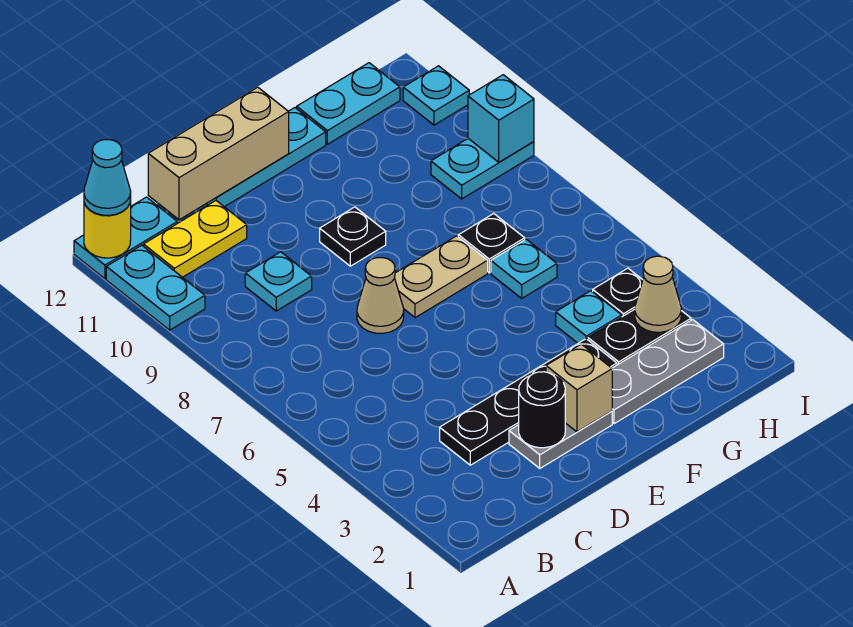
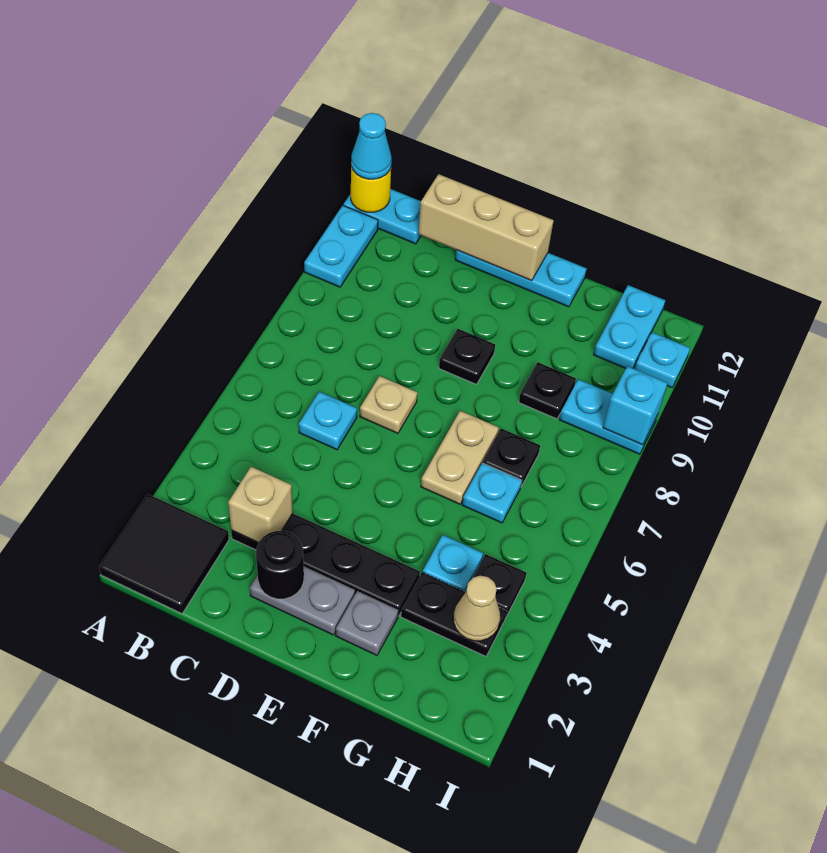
none -> black 2x2 tile [99,494,229,614]
yellow 1x2 plate [144,201,247,277] -> none
cyan 1x1 plate [245,252,312,311] -> cyan 1x1 plate moved to [299,392,357,450]
tan 1x1 cone [357,258,404,333] -> tan 1x1 plate [360,376,417,433]
tan 1x1 brick [546,344,612,432] -> tan 1x1 brick moved to [228,467,293,542]
tan 1x2 plate [395,236,488,318] -> tan 1x2 plate turned to [421,411,499,504]
grey 1x3 plate [612,320,724,424] -> grey 1x1 plate [336,591,398,655]
none -> black 1x1 plate [519,362,576,419]
cyan 1x2 plate [297,63,400,144] -> cyan 1x2 plate turned to [594,285,665,368]

